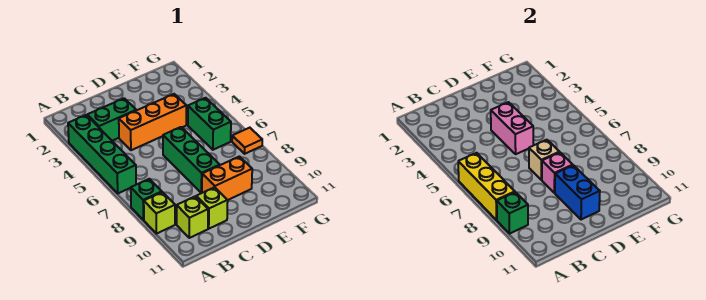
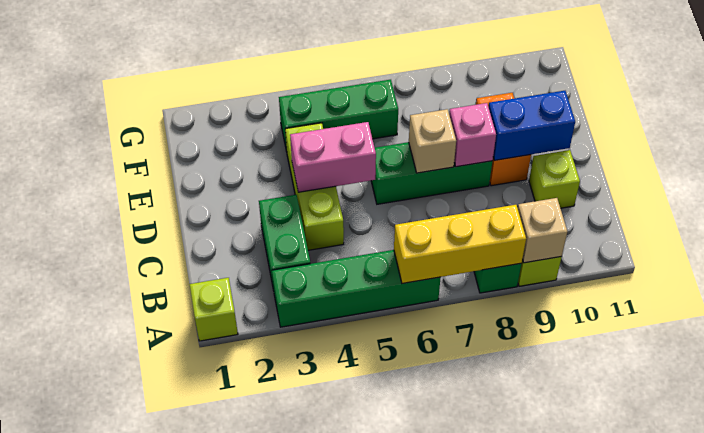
green 1x1 brick [497,192,528,234] -> tan 1x1 brick [518,198,568,263]
lime 1x1 brick [177,196,208,238] -> lime 1x1 brick moved to [189,278,238,341]
orange 1x3 brick [119,94,186,150] -> lime 1x3 brick [285,123,344,250]
green 1x2 brick [188,98,231,150] -> green 1x3 brick [279,80,398,151]
orange 1x1 tile [232,128,262,154] -> none

